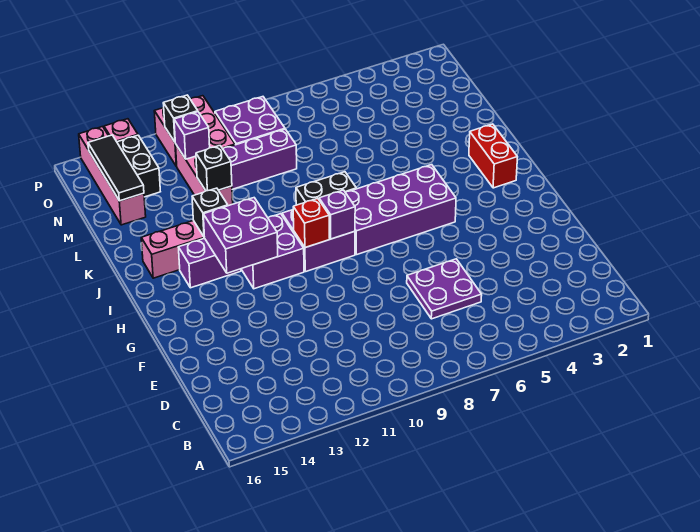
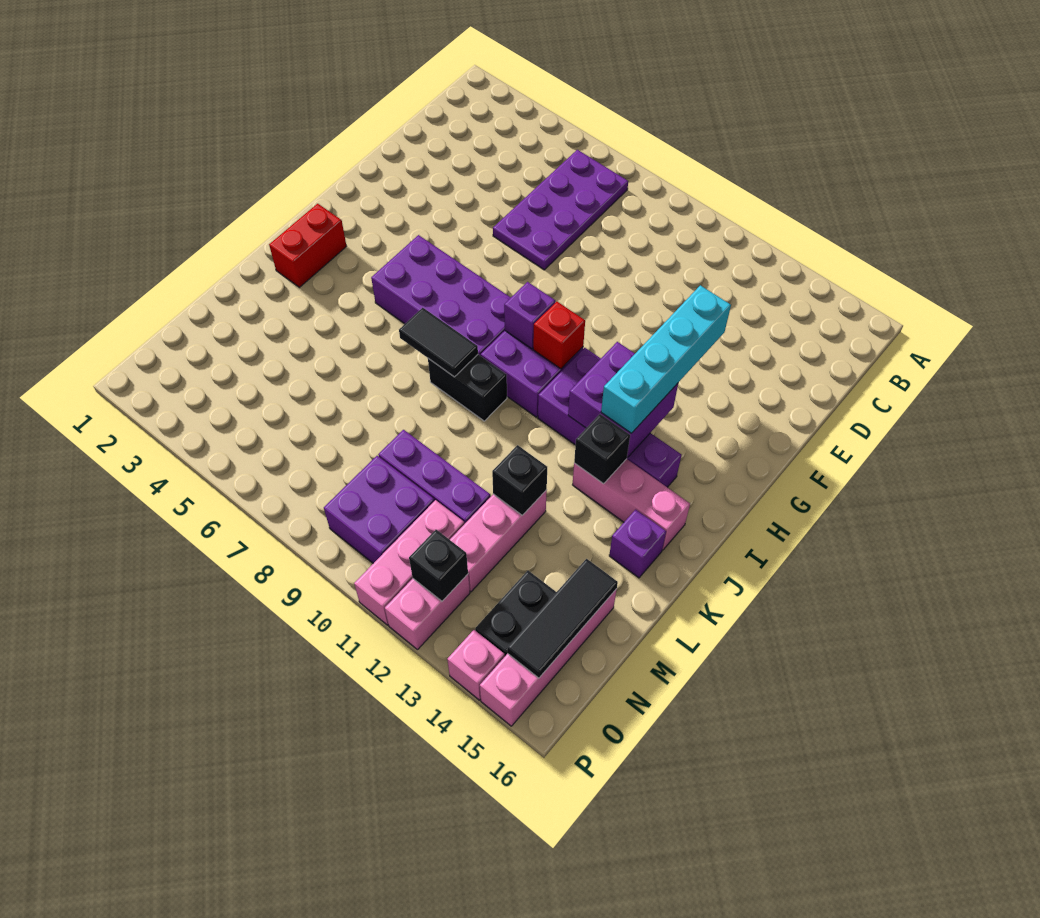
purple 2x2 plate [407,259,482,319] -> purple 2x4 plate [493,150,628,270]
none -> cyan 1x4 brick [601,285,731,433]
none -> black 1x2 tile [399,308,478,377]
purple 1x1 brick [174,112,210,159] -> purple 1x1 brick moved to [609,509,666,578]

